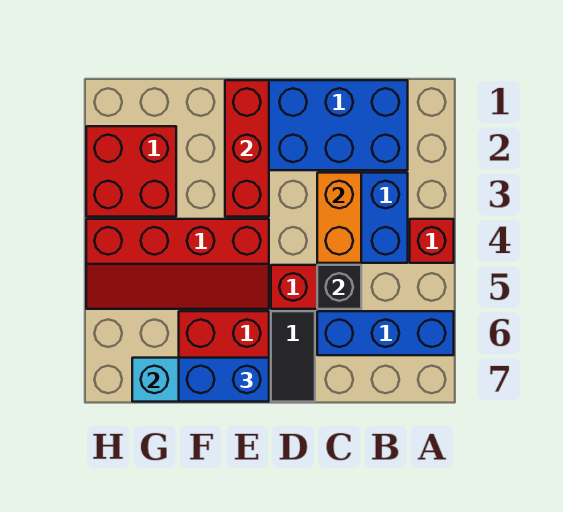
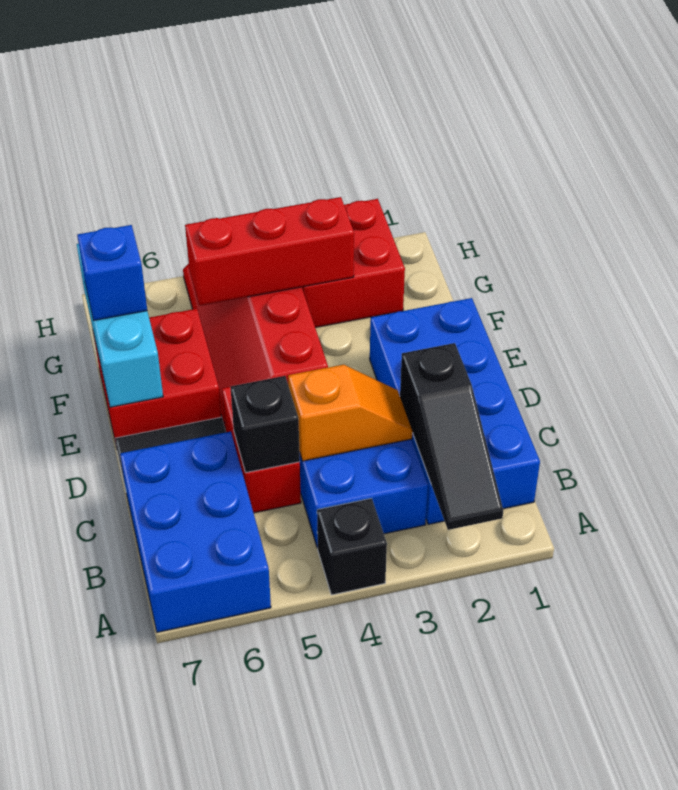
none -> black 1x3 slope [400,343,503,530]
red 1x1 brick [410,219,454,263] -> black 1x1 brick [317,498,387,595]
blue 1x3 brick [317,311,454,355] -> blue 2x3 brick [120,432,271,632]
orange 1x2 brick [317,173,361,263] -> orange 1x2 slope [288,365,412,461]
red 1x3 brick [225,80,269,217] -> red 1x3 brick moved to [185,197,354,306]
blue 1x2 brick [179,358,269,402] -> blue 1x1 brick [77,225,147,321]

